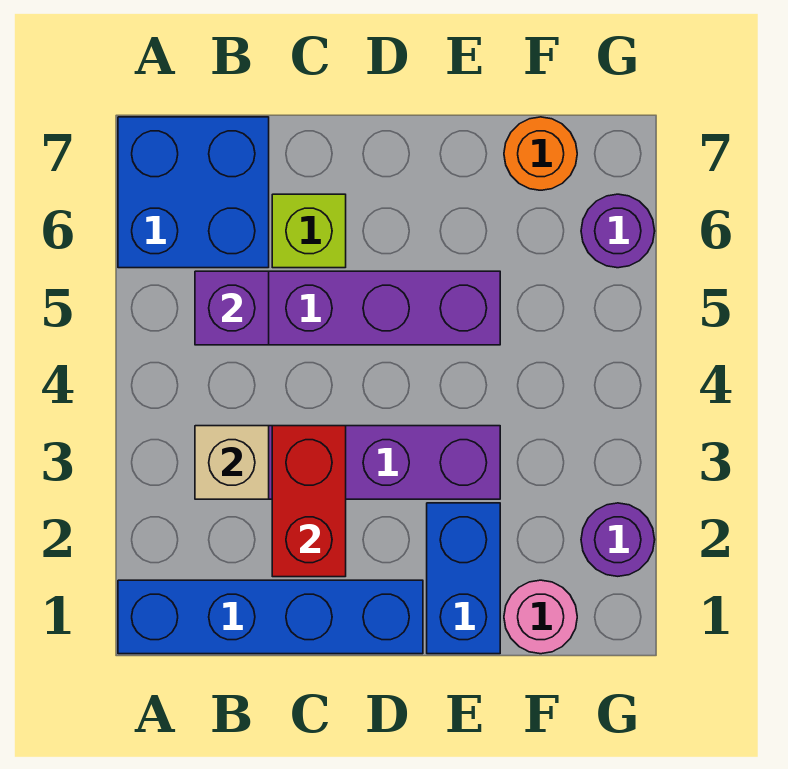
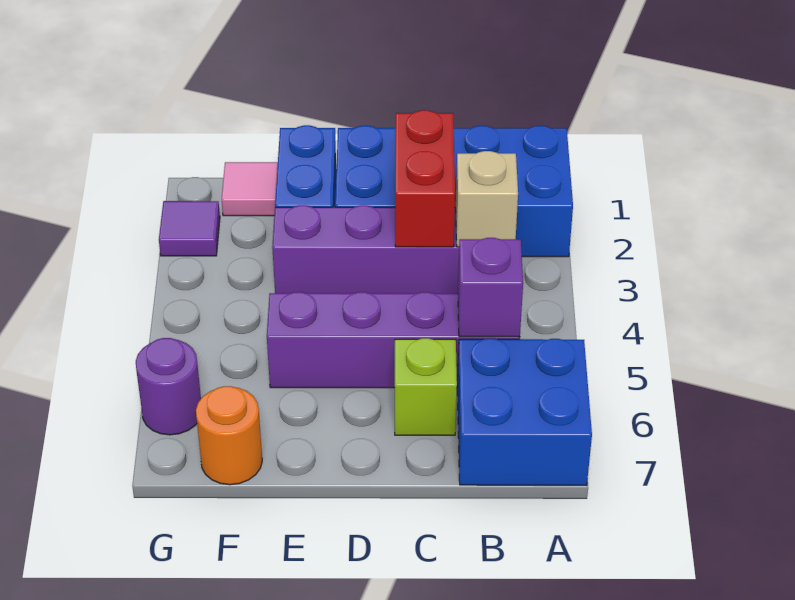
blue 1x4 brick [118,580,423,654] -> blue 2x4 brick [335,126,573,257]
pink 1x1 round brick [504,580,577,654] -> pink 1x1 tile [222,162,278,216]
purple 1x1 round brick [581,503,655,576] -> purple 1x1 tile [159,201,220,256]

